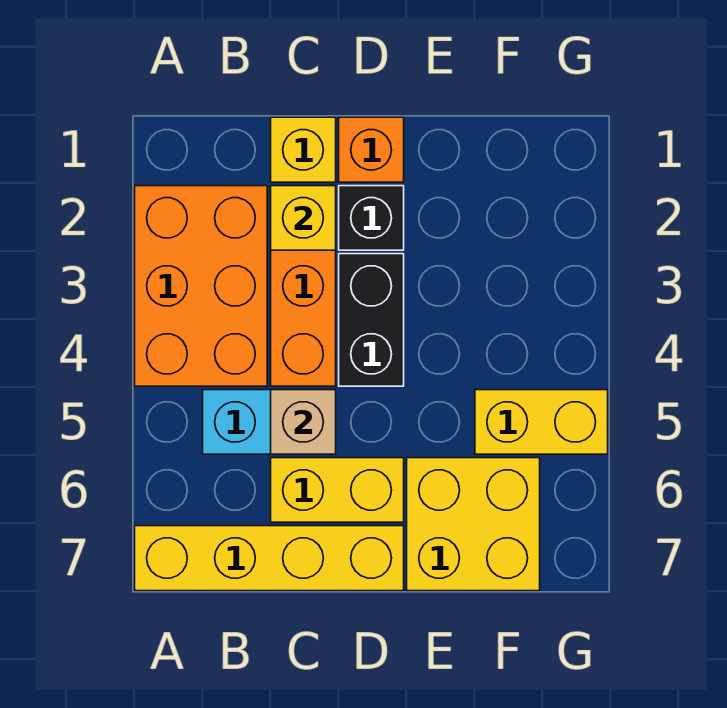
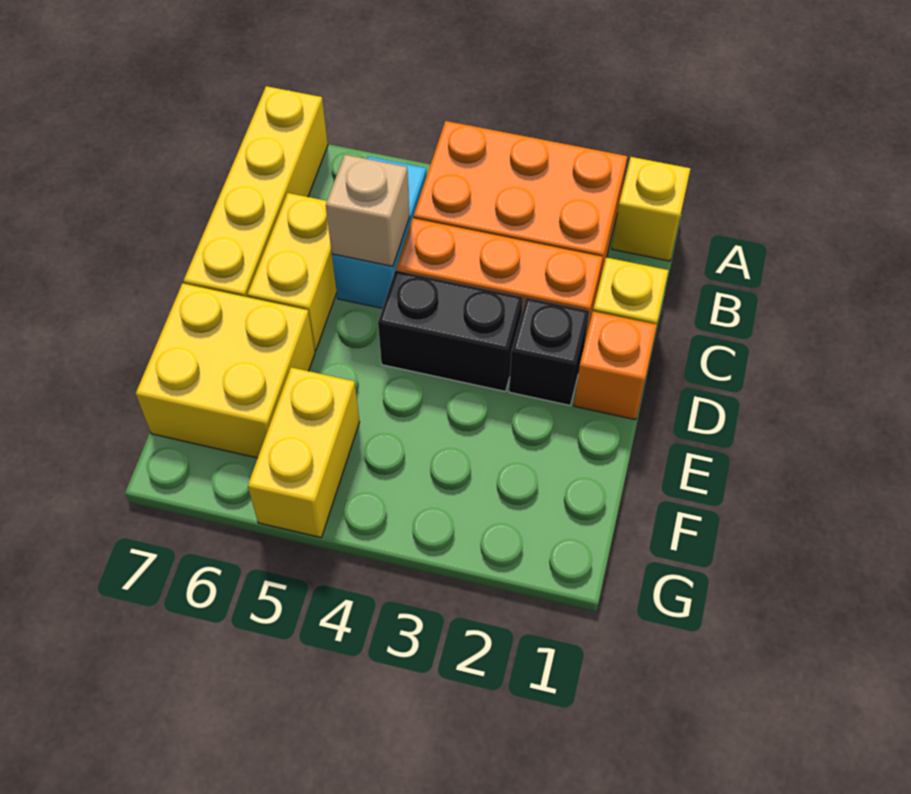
yellow 1x1 brick [271,186,336,250] -> yellow 1x1 brick moved to [612,157,690,261]

